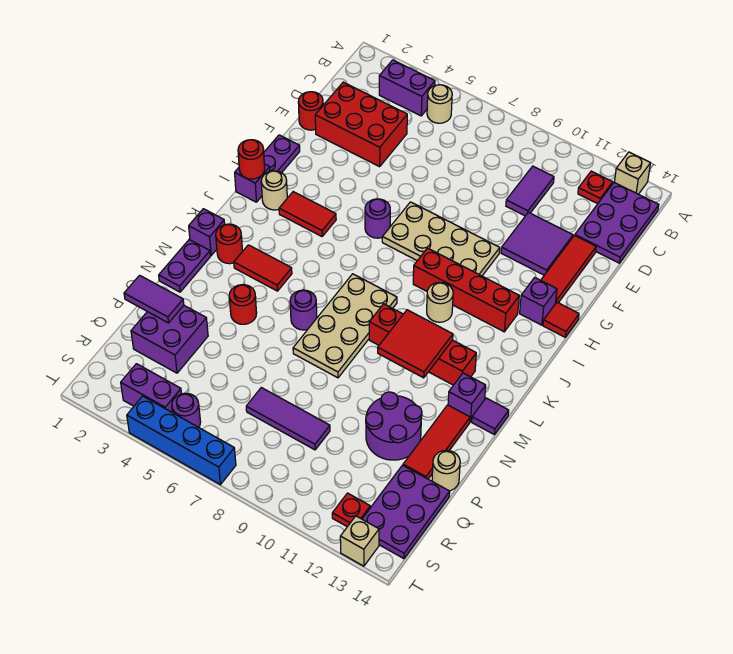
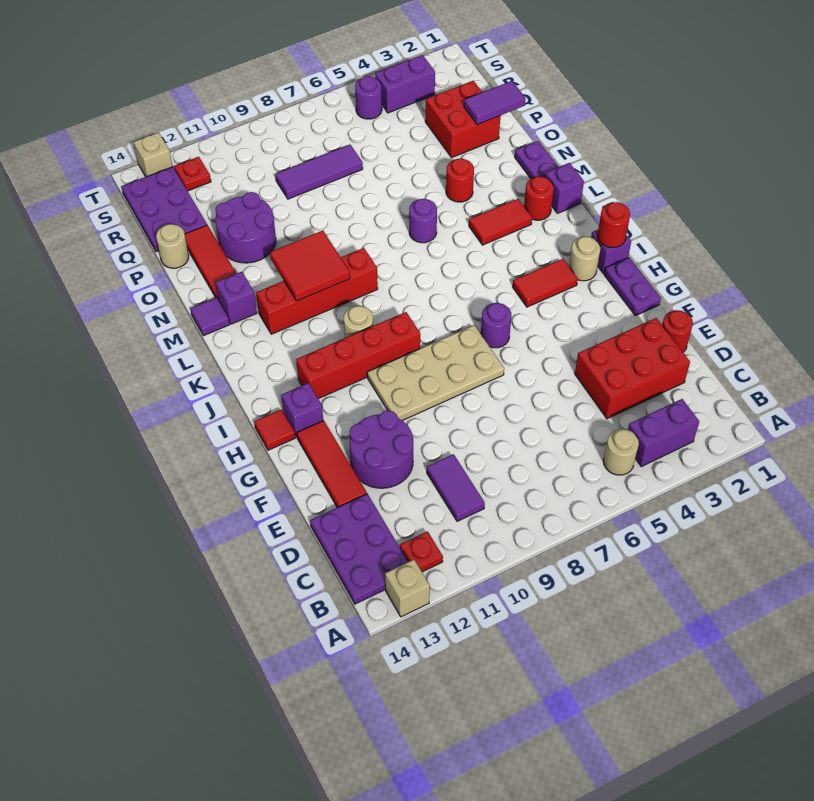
purple 2x2 tile [501,212,573,275] -> purple 2x2 round brick [349,411,413,488]
tan 2x4 plate [293,274,397,378] -> none
purple 2x2 brick [131,306,208,373] -> red 2x2 brick [425,81,500,158]
blue 1x4 brick [127,396,236,485] -> none

